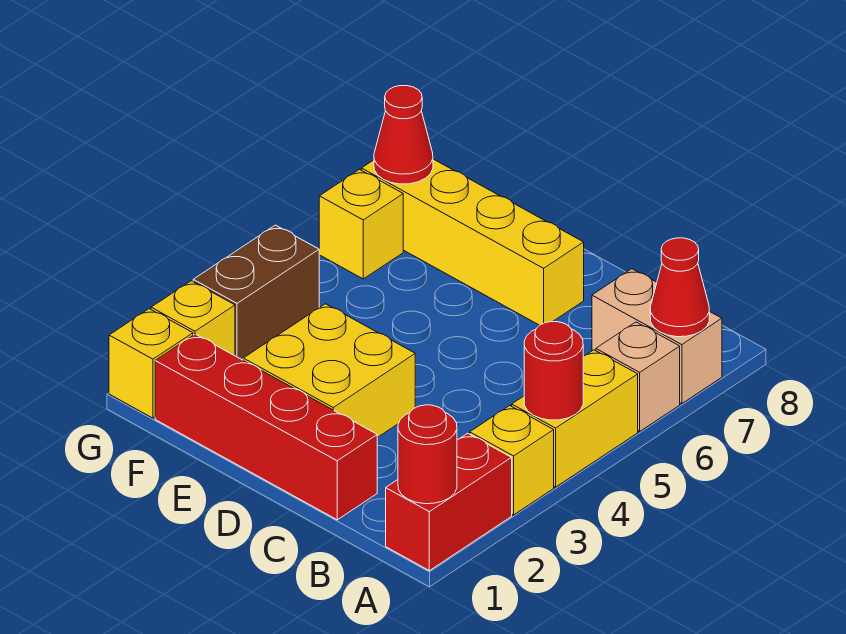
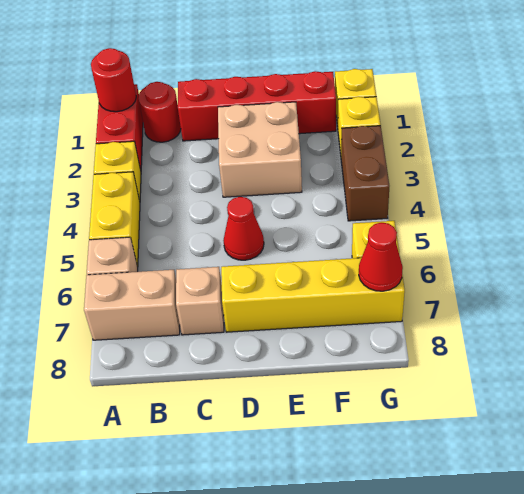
red 1x1 round brick [524,322,583,420] -> red 1x1 round brick moved to [138,82,181,142]
red 1x1 cone [650,238,709,337] -> red 1x1 cone moved to [223,197,264,260]
none -> tan 1x1 brick [176,267,224,335]
yellow 2x2 brick [243,304,415,437] -> tan 2x2 brick [218,102,302,197]

